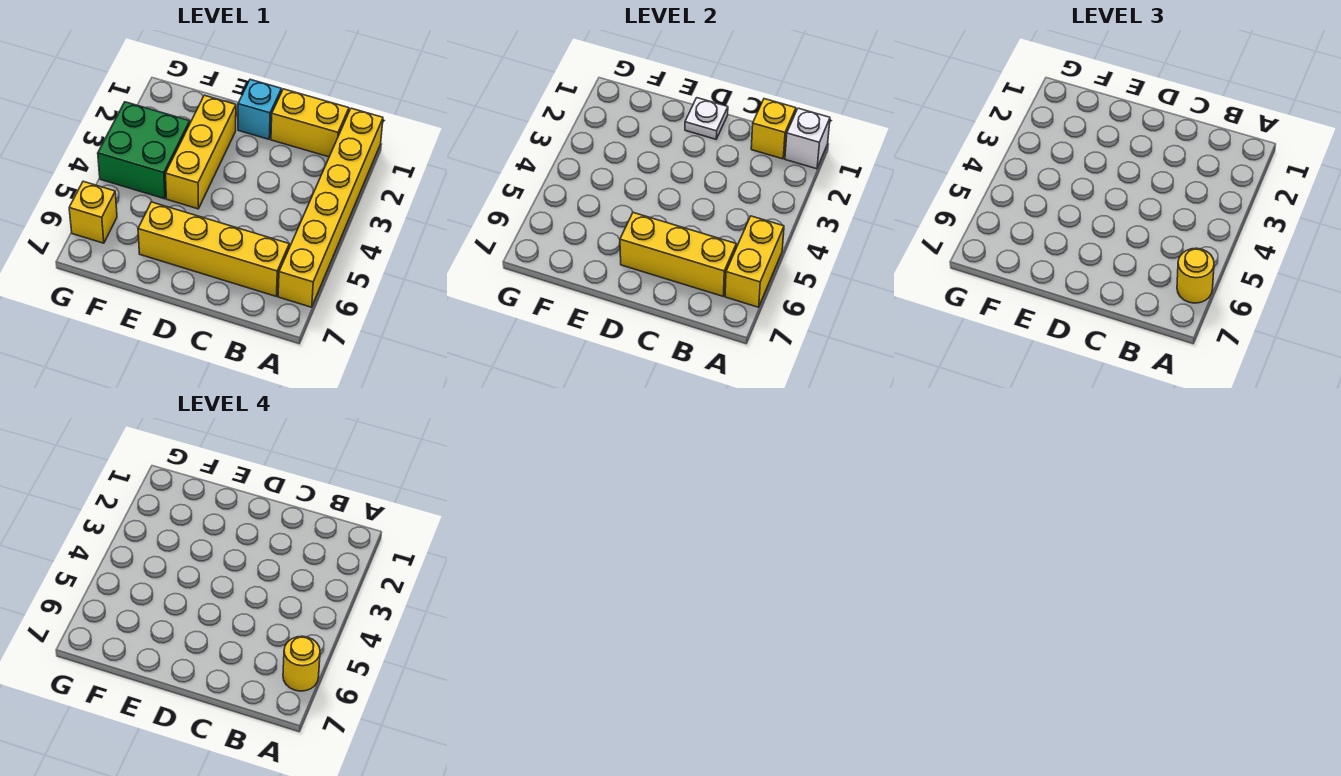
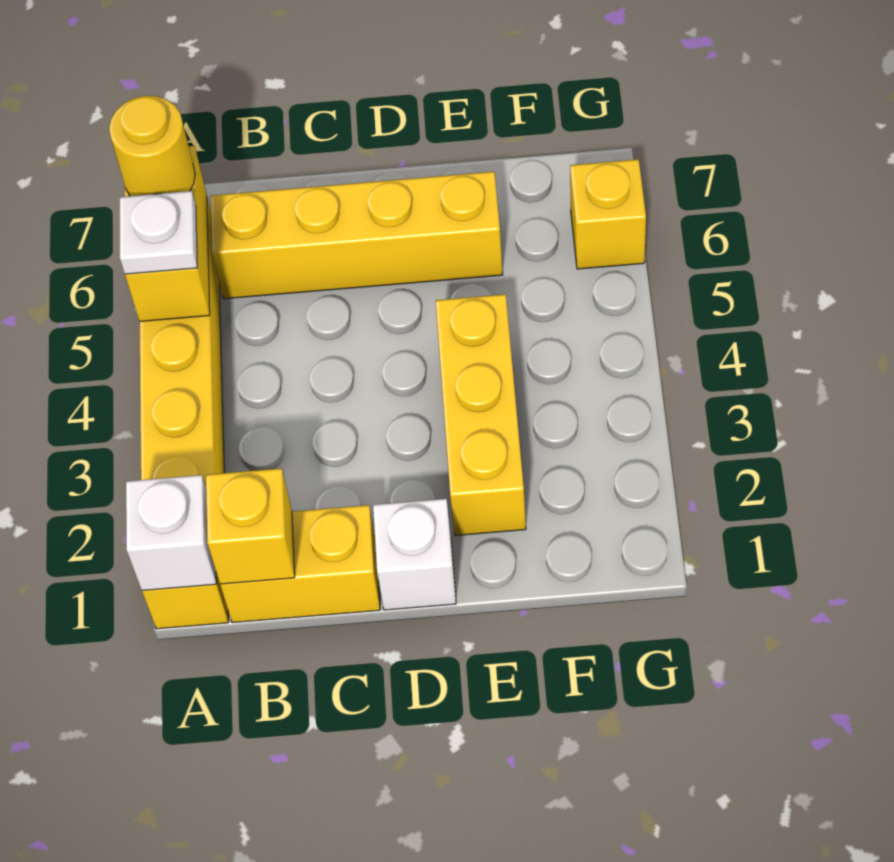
yellow 1x1 round brick [283,636,320,691] -> none
yellow 1x3 brick [620,213,736,296] -> none
cyan 1x1 brick [238,80,282,139] -> white 1x1 brick [373,499,456,610]
white 1x1 plate [685,98,728,139] -> white 1x1 plate moved to [120,191,197,274]
green 2x2 brick [98,102,190,199] -> none

